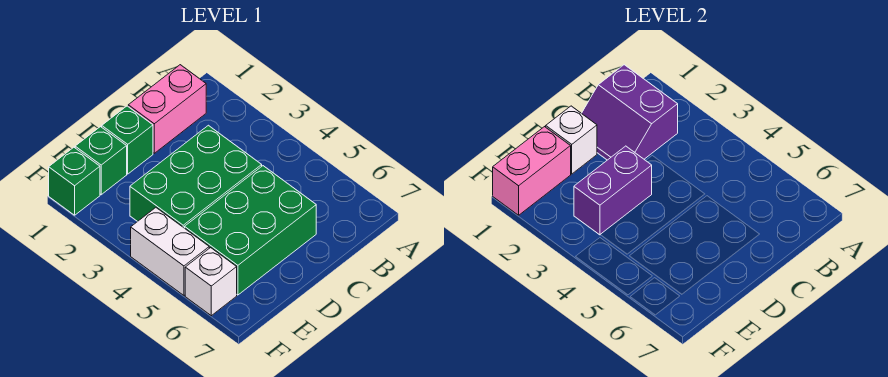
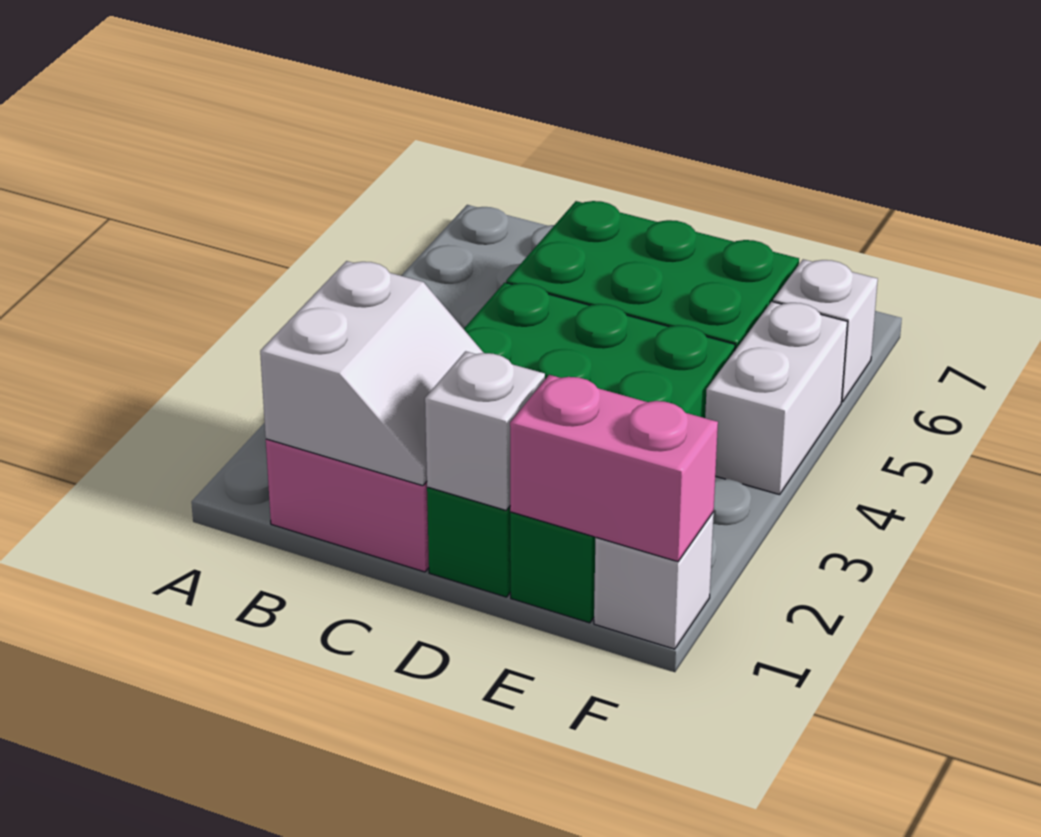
purple 2x2 slope [582,65,678,160] -> white 2x2 slope [260,261,484,486]
purple 1x2 brick [574,146,652,235] -> none
green 1x1 brick [49,147,100,215] -> white 1x1 brick [594,513,714,649]

